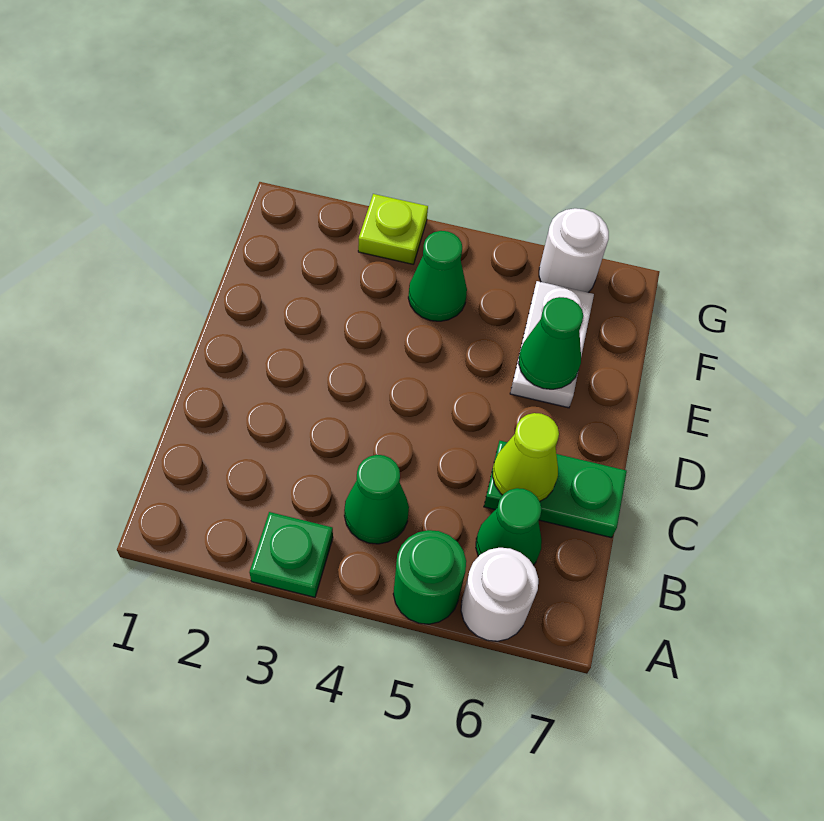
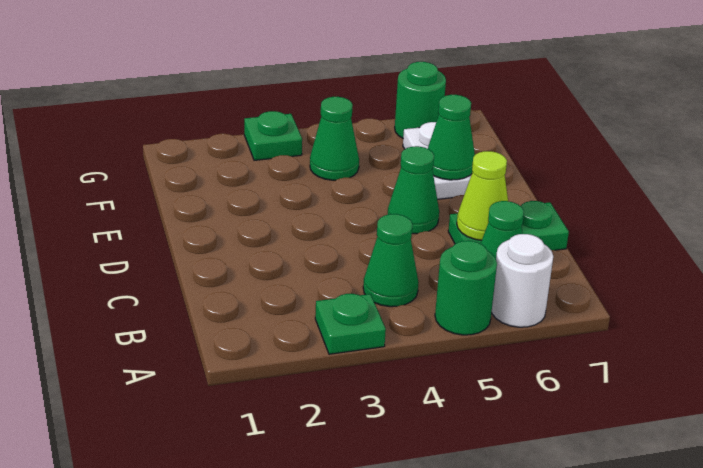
none -> green 1x1 cone [388,146,439,234]
lime 1x1 plate [358,194,428,264] -> green 1x1 plate [244,111,302,160]
white 1x1 round brick [539,208,609,292] -> green 1x1 round brick [395,62,446,138]

